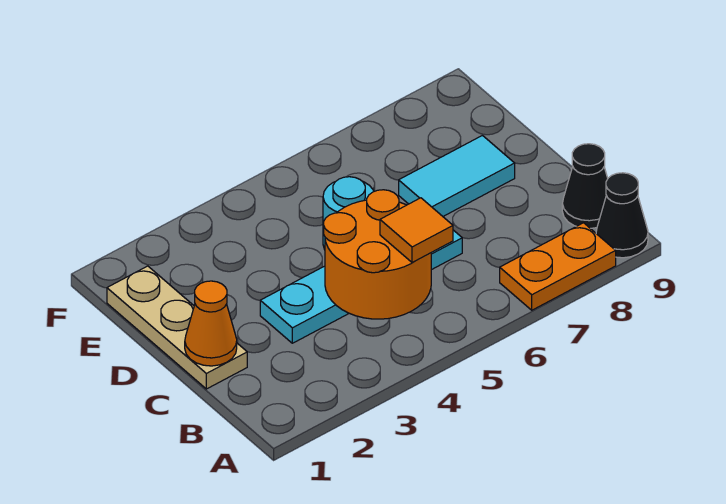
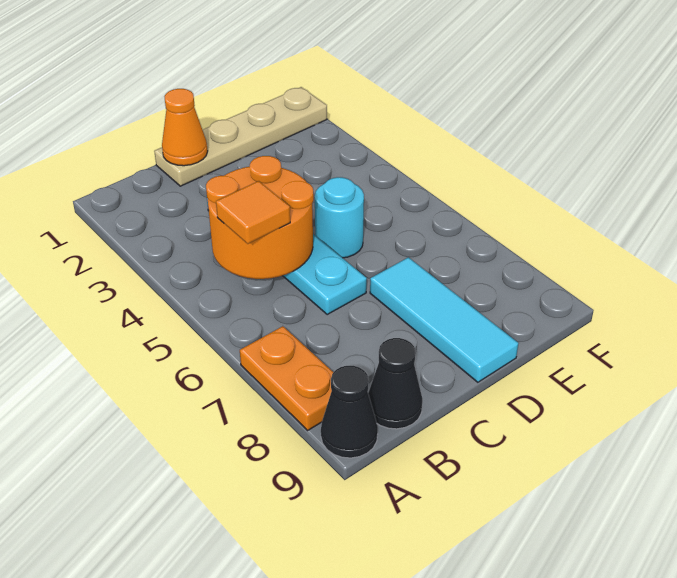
tan 1x3 plate [107,266,247,389] -> tan 1x4 plate [154,87,327,186]
cyan 1x2 tile [399,135,515,216] -> cyan 1x3 tile [370,257,518,382]

